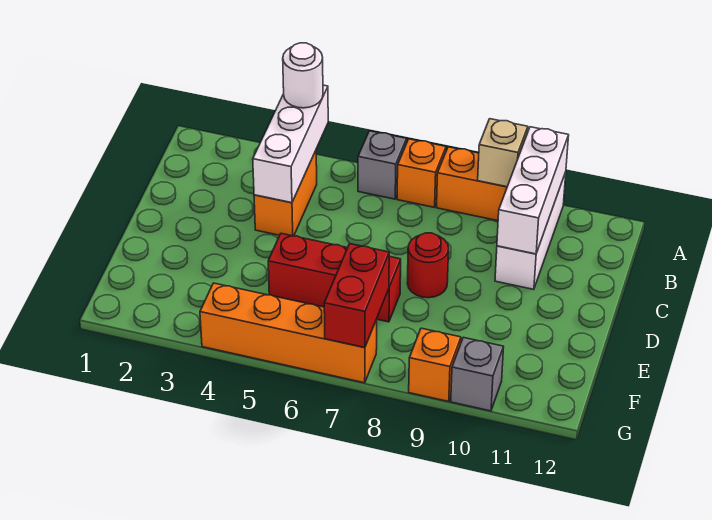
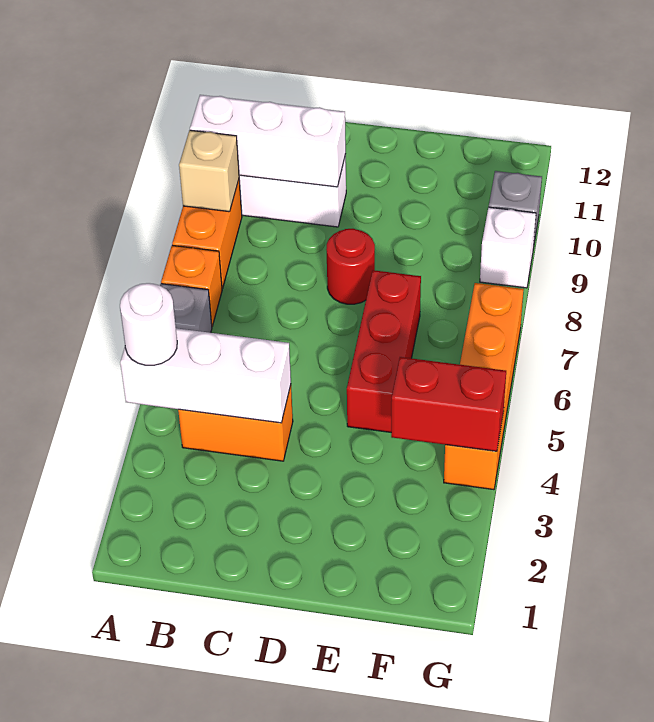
red 1x2 brick [324,244,389,347] -> red 1x2 brick moved to [391,357,506,451]
orange 1x1 brick [409,328,461,401] -> white 1x1 brick [480,207,536,288]

